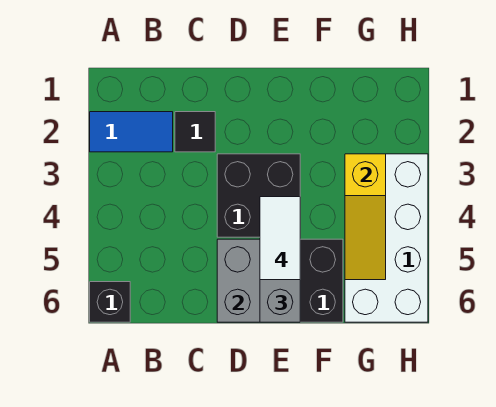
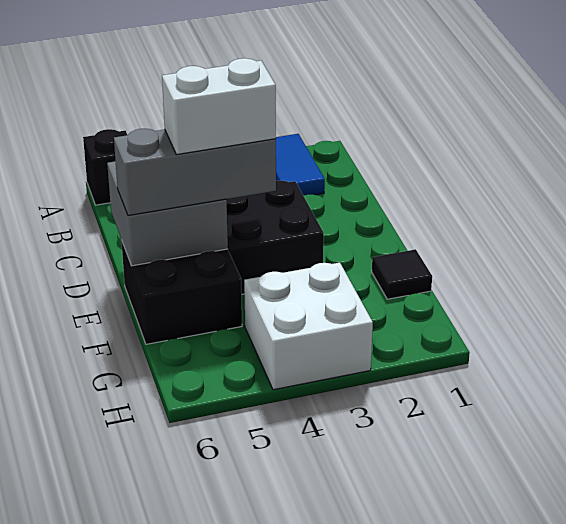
black 1x1 tile [175,112,215,152] -> black 1x1 tile moved to [372,249,432,299]
white 1x2 tile [260,197,300,280] -> white 1x2 brick [162,58,276,155]
white 2x4 brick [345,154,428,322] -> white 2x2 brick [244,263,373,390]
yellow 1x3 slope [345,154,386,280] -> none

